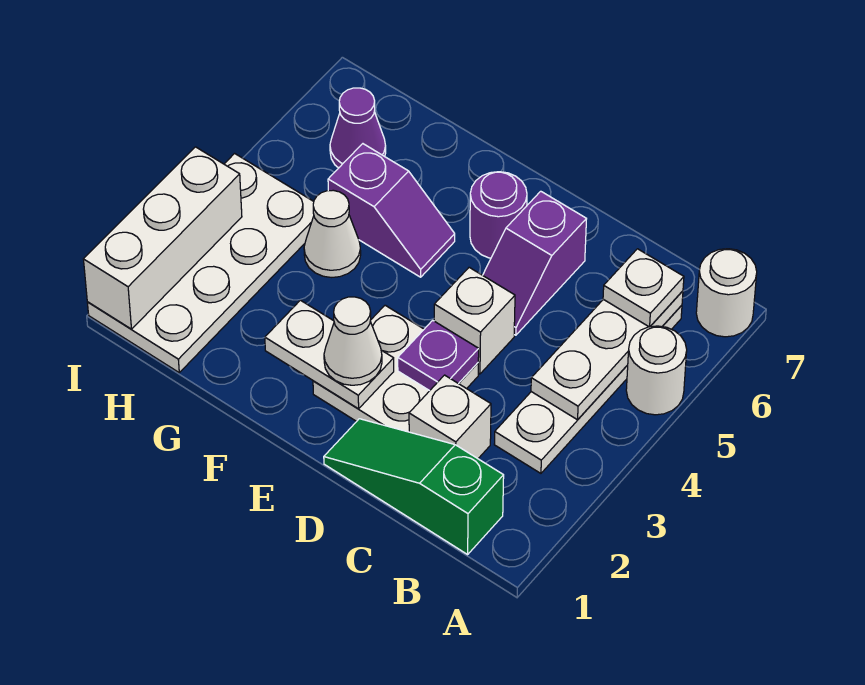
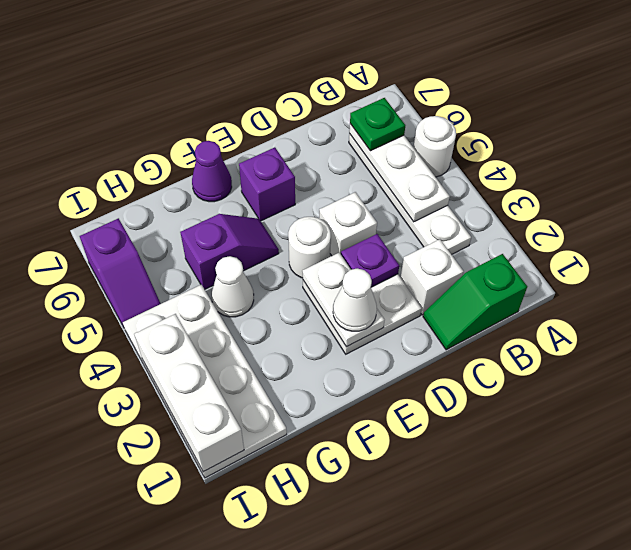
white 1x1 round brick [696,249,757,337] -> white 1x1 round brick moved to [288,217,331,278]
green 1x3 slope [324,419,504,554] -> green 1x2 slope [423,254,527,350]
white 1x1 plate [603,249,684,327] -> green 1x1 plate [350,98,405,151]
purple 1x2 slope [483,191,586,335] -> purple 1x2 slope moved to [80,218,161,327]
white 1x2 plate [265,300,394,409] -> white 1x2 plate turned to [302,253,384,347]
purple 1x1 round brick [470,172,527,258] -> purple 1x1 brick [239,147,295,221]
purple 1x1 cone [330,88,386,168] -> purple 1x1 cone moved to [192,141,232,202]

